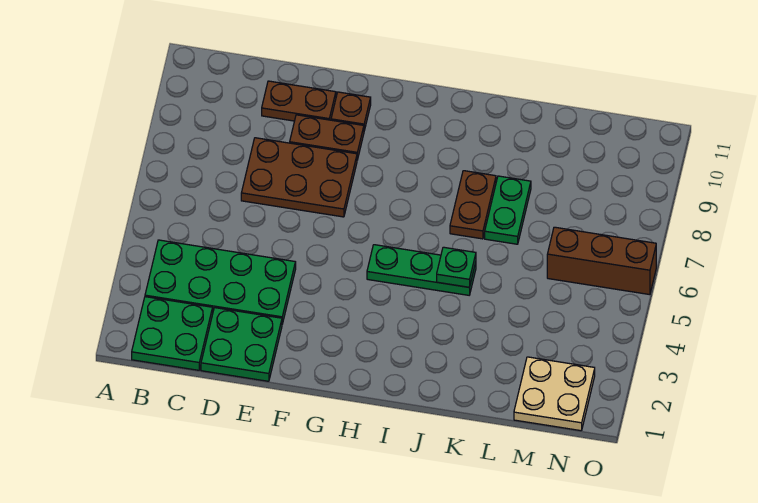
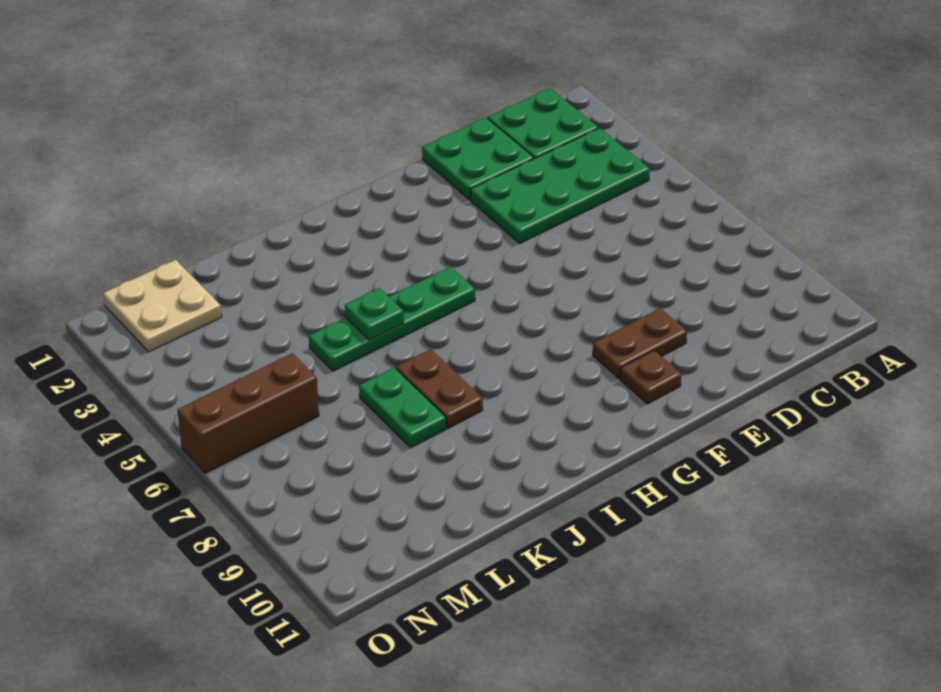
brown 2x3 plate [241,138,357,217] -> none
brown 1x2 plate [262,81,336,121] -> none
green 1x3 plate [367,245,476,295] -> green 1x4 plate [309,267,475,371]

